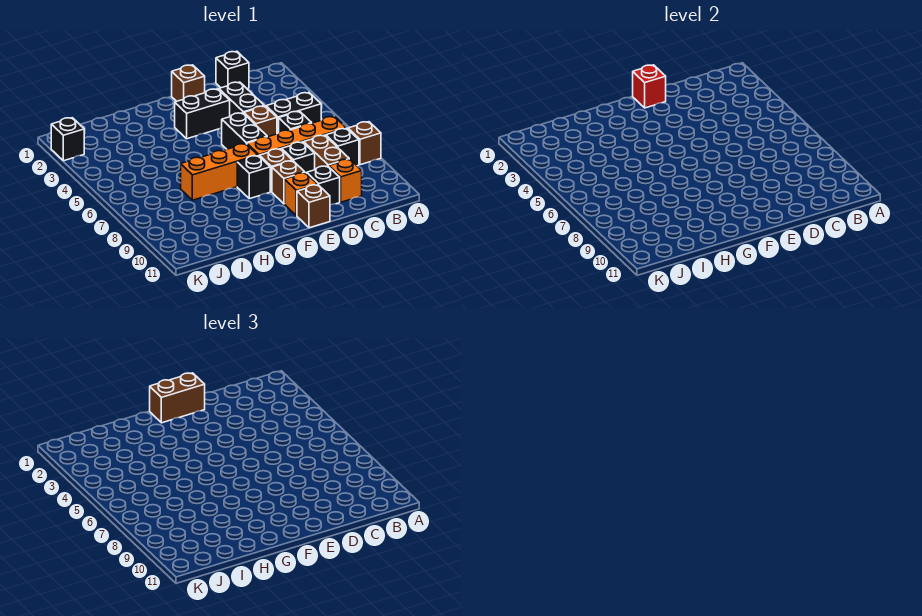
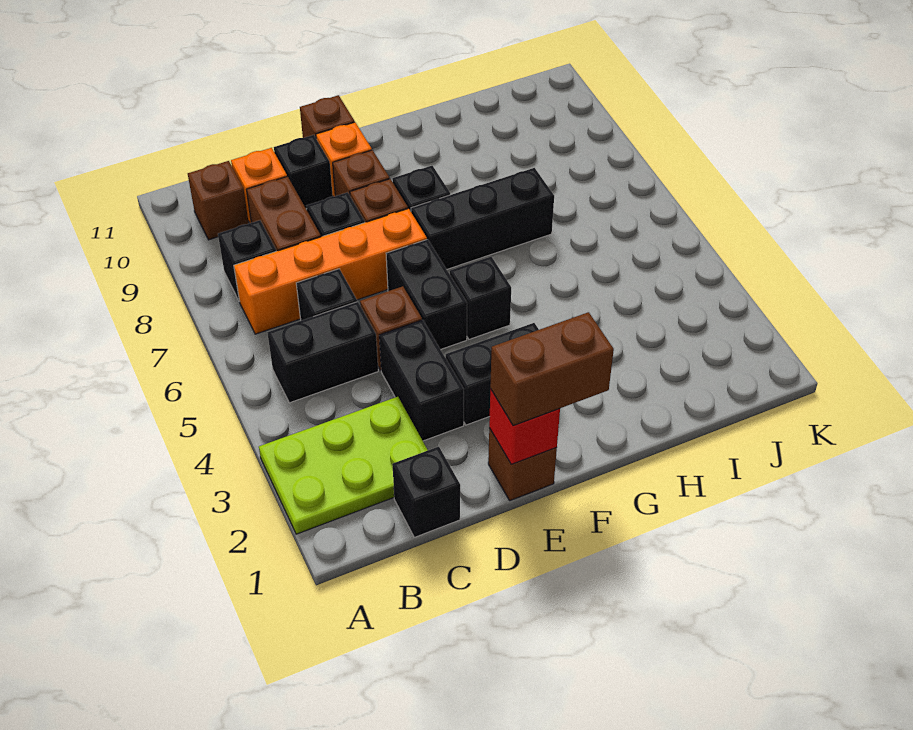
none -> lime 2x3 plate [259,397,428,534]
brown 1x1 brick [348,122,381,165] -> brown 1x1 brick moved to [188,161,249,240]
orange 1x3 brick [181,144,258,200] -> black 1x3 brick [411,168,554,269]
black 1x1 brick [51,118,84,161] -> black 1x1 brick moved to [450,257,511,339]

